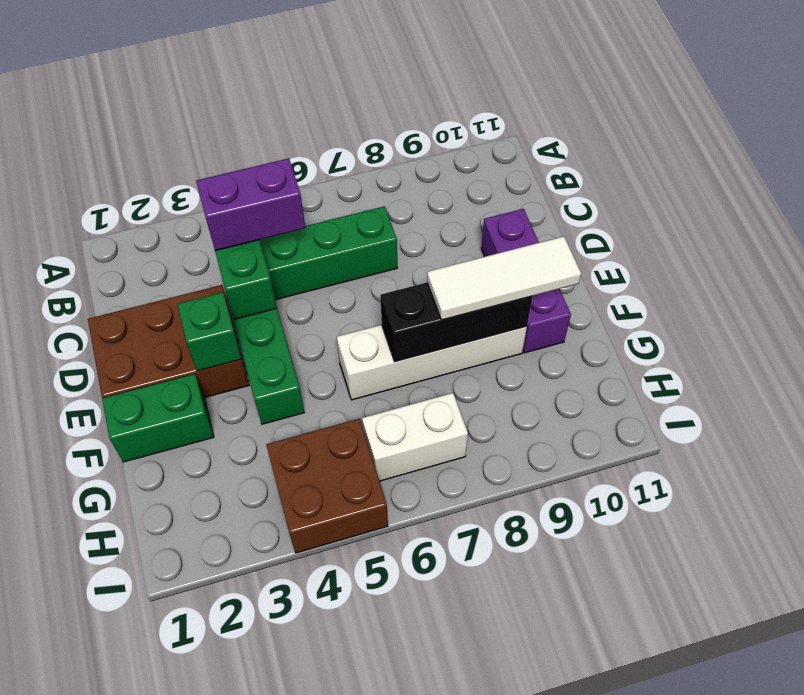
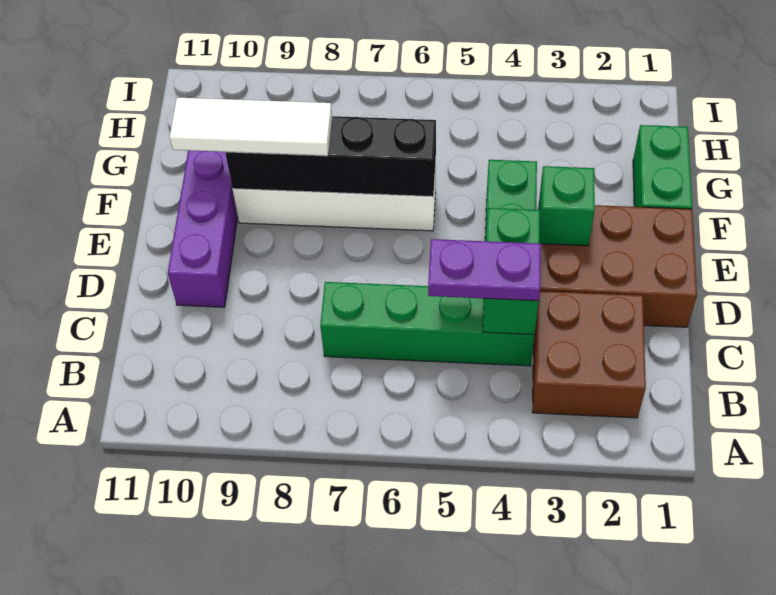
purple 1x2 brick [196,158,305,251] -> purple 1x2 plate [428,239,541,301]
green 1x2 brick [102,374,214,462] -> green 1x2 brick turned to [633,125,692,209]
black 1x3 brick [380,283,533,362] -> black 1x4 brick [225,116,436,197]
brown 2x2 brick [266,419,388,553] -> brown 2x2 brick moved to [532,291,646,418]
white 1x2 brick [362,393,468,481] -> none

